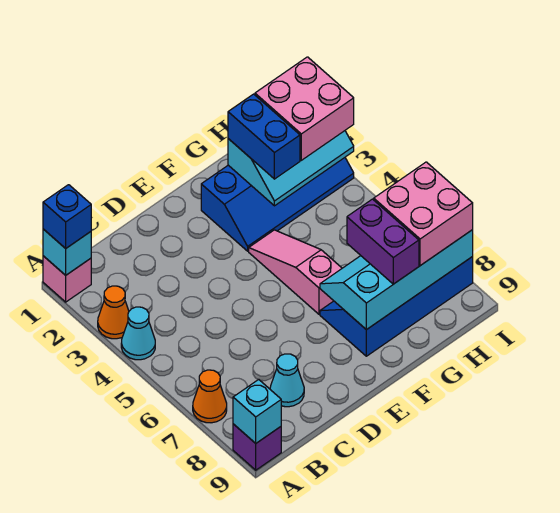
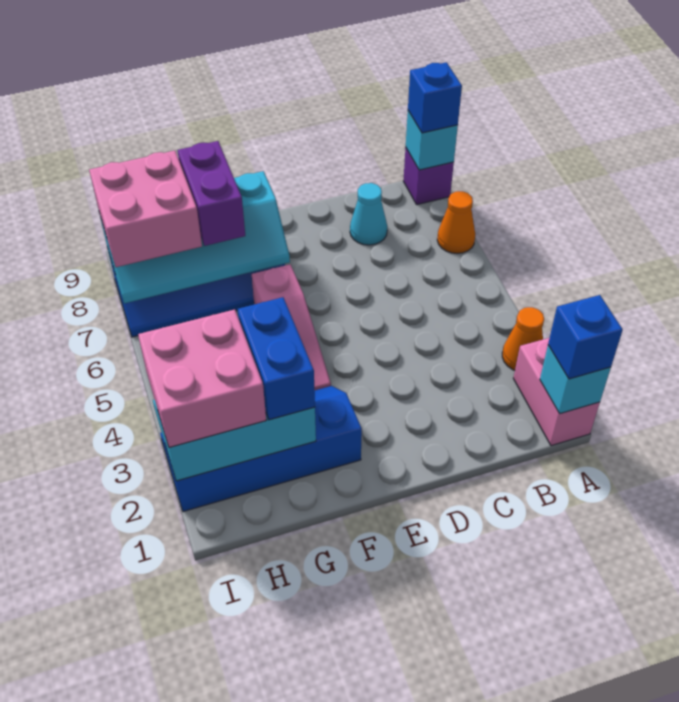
pink 1x1 brick [43,256,91,302] -> pink 1x2 brick [513,338,600,446]
cyan 1x1 cone [121,307,155,360] -> none
none -> blue 1x1 brick [408,62,462,133]

